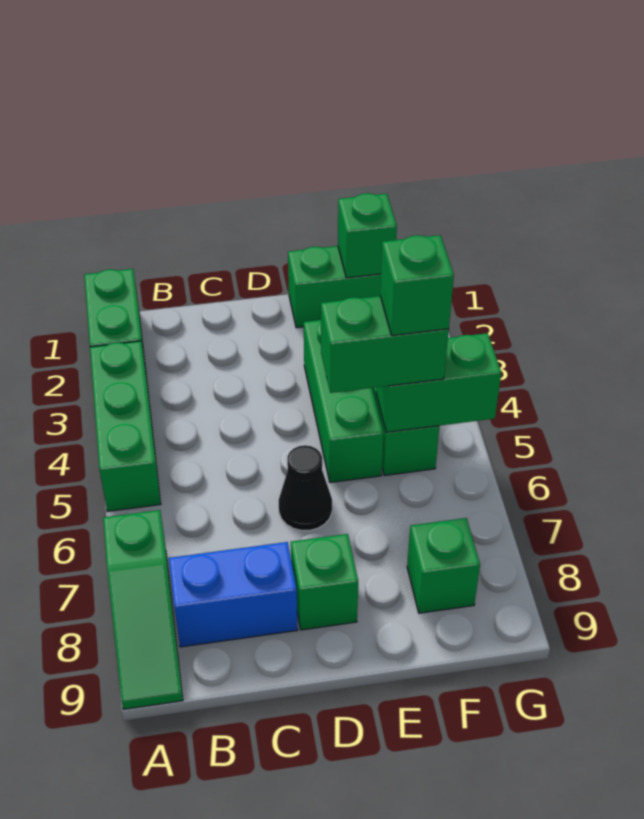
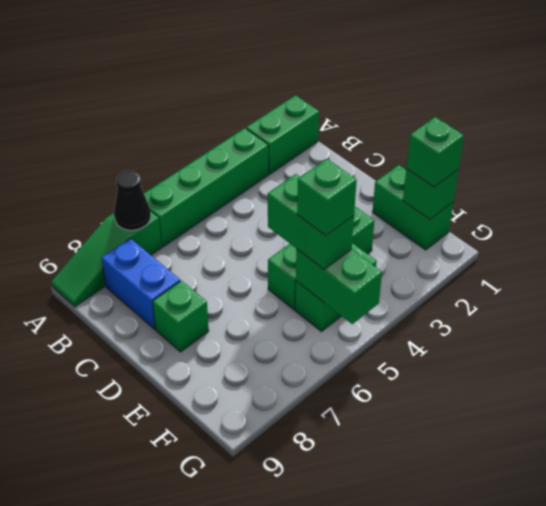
green 1x3 brick [90,341,161,511] -> green 1x4 brick [144,128,269,247]
black 1x1 cone [279,445,332,530] -> black 1x1 cone moved to [114,171,151,230]
green 1x1 brick [407,518,480,613] -> green 1x1 brick moved to [406,117,464,187]

